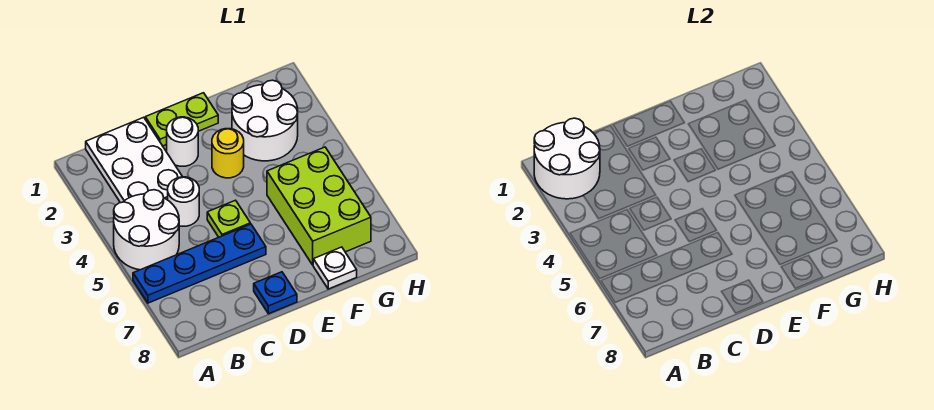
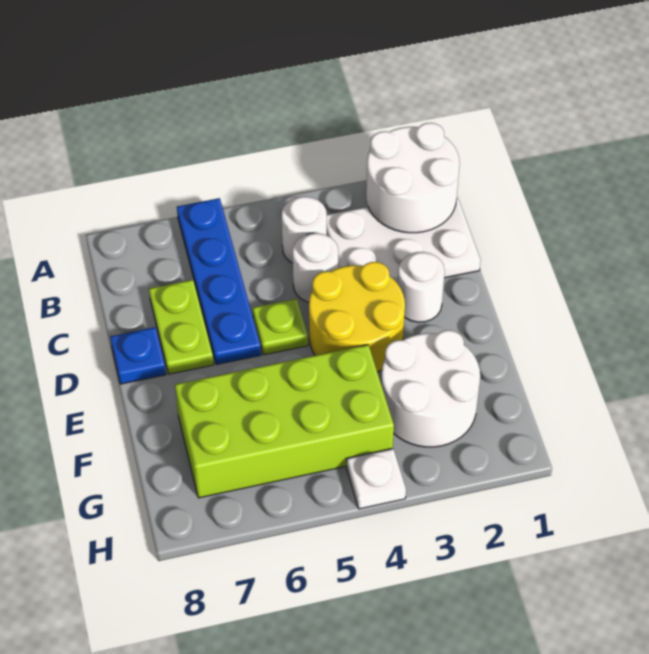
white 2x2 round brick [114,190,179,270] -> white 1x1 round brick [282,197,327,263]
lime 1x2 plate [145,93,218,146] -> lime 1x2 plate moved to [149,280,214,374]
yellow 1x1 round brick [212,129,244,178] -> yellow 2x2 round brick [309,262,405,372]
lime 2x3 brick [267,147,371,265] -> lime 2x4 brick [175,345,394,498]
white 1x1 plate [313,247,357,289] -> white 1x1 plate moved to [347,449,406,509]

